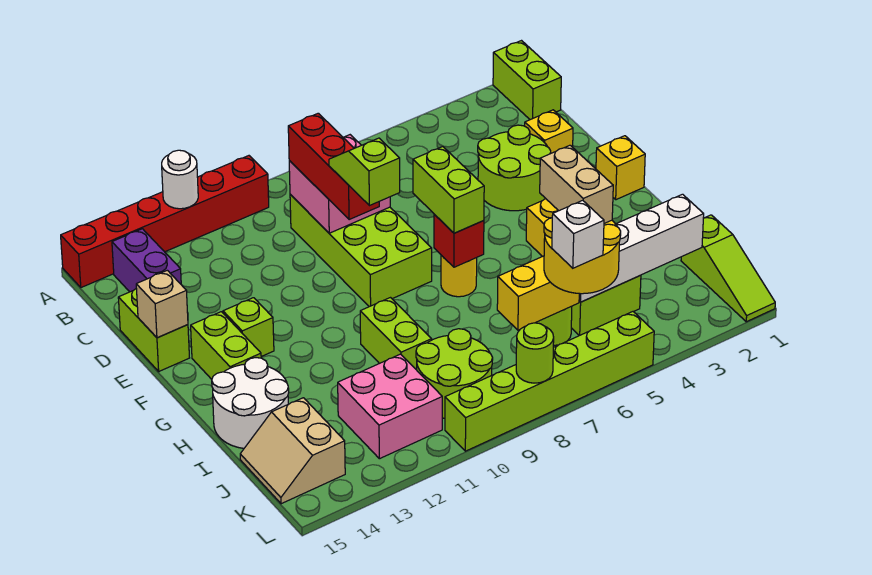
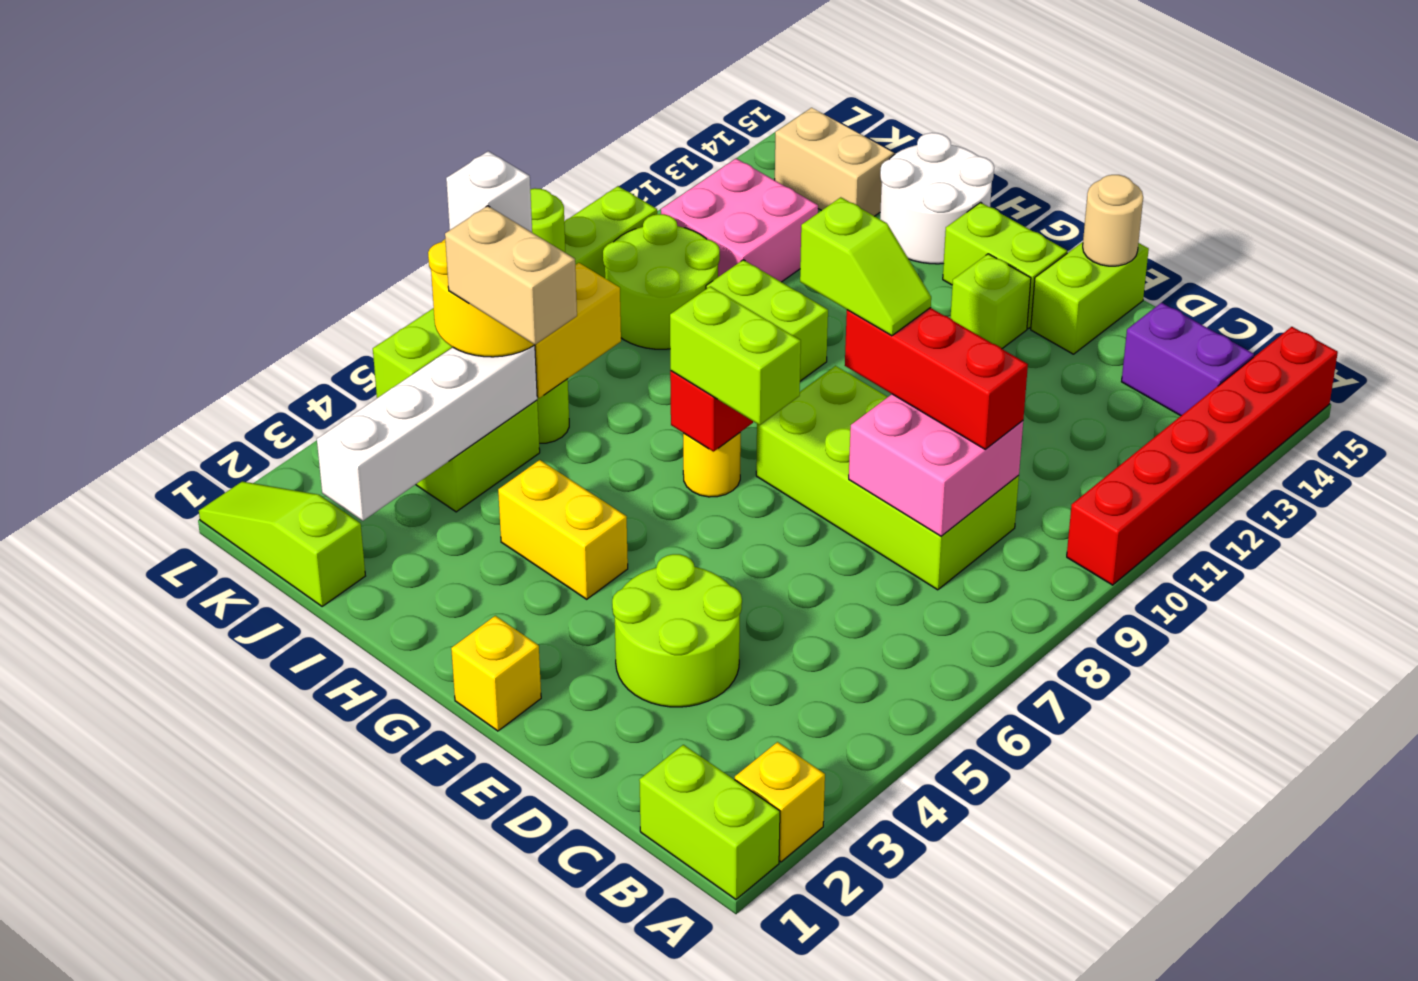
white 1x1 round brick [162,150,198,209] -> none
yellow 1x1 brick [525,110,573,153] -> yellow 1x1 brick moved to [735,742,825,862]
lime 1x2 brick [118,289,189,371] -> lime 1x2 brick turned to [1031,242,1149,354]
tan 1x1 brick [136,270,188,338] -> tan 1x1 round brick [1083,175,1143,266]

